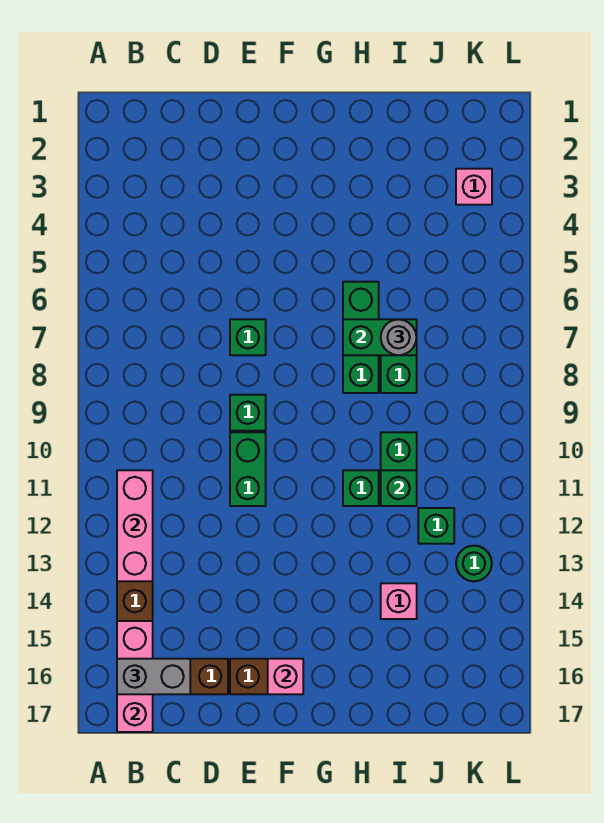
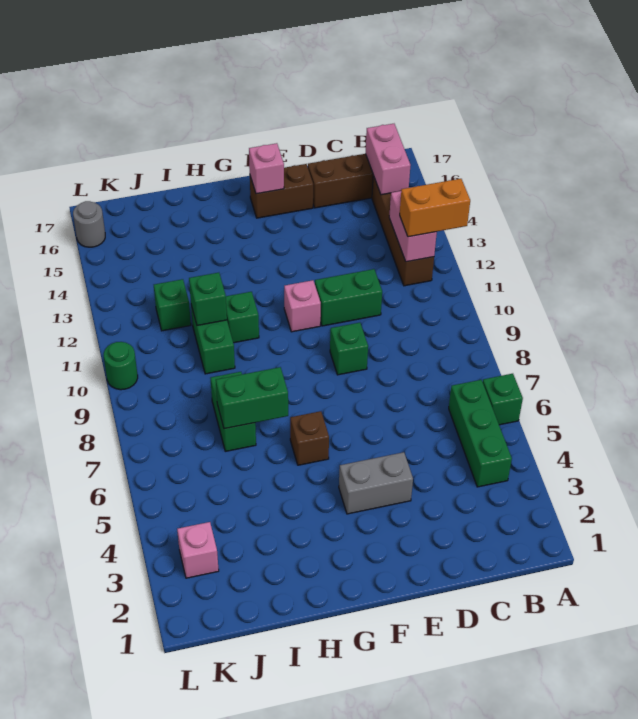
none -> orange 1x2 brick [400,179,470,237]
pink 1x3 brick [117,470,153,581] -> pink 1x2 brick [389,191,437,262]
pink 1x3 brick [117,621,153,732] -> pink 1x2 brick [366,124,411,195]
grey 1x2 brick [117,659,190,694] -> grey 1x2 brick moved to [339,452,413,514]
green 1x1 brick [230,319,266,355] -> green 1x1 brick moved to [483,374,523,425]
green 1x2 brick [230,432,266,506] -> green 1x2 brick turned to [315,269,382,326]
none -> brown 1x1 brick [290,411,329,465]
green 1x3 brick [343,282,379,393] -> green 1x3 brick moved to [449,380,512,487]
grey 1x1 round brick [381,319,416,355] -> grey 1x1 round brick moved to [73,201,105,247]
pink 1x1 brick [381,583,417,619] -> pink 1x1 brick moved to [284,280,321,332]
green 1x1 round brick [456,546,492,581] -> green 1x1 round brick moved to [104,342,138,390]

